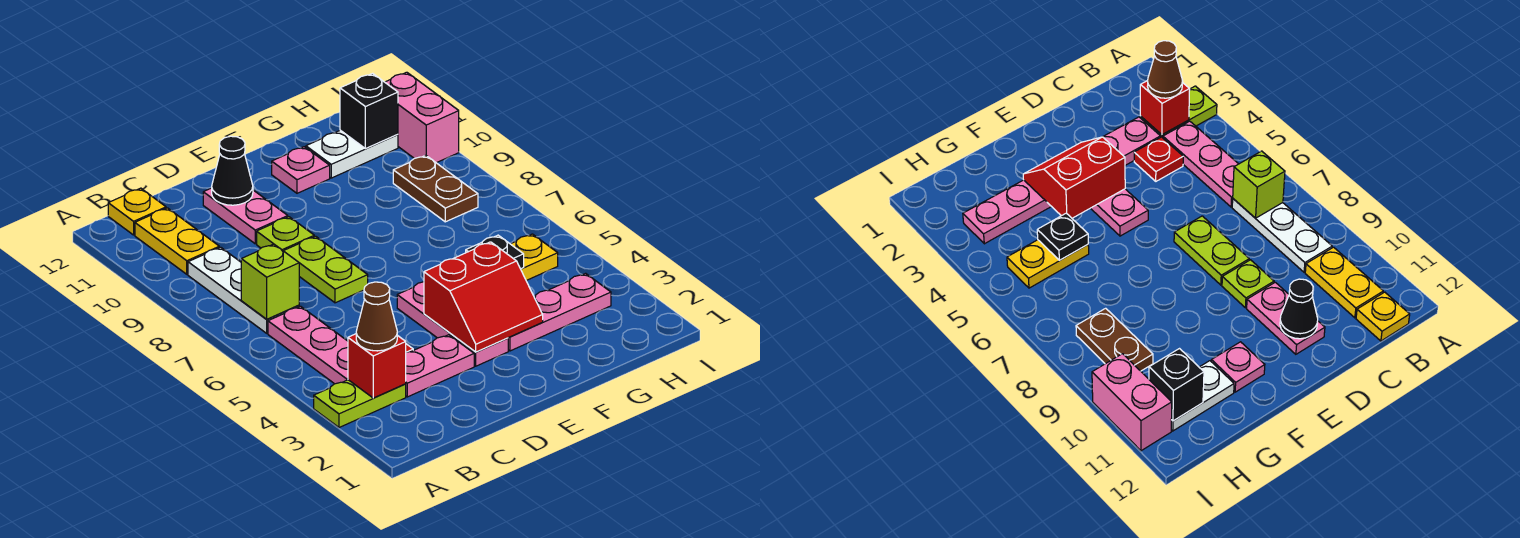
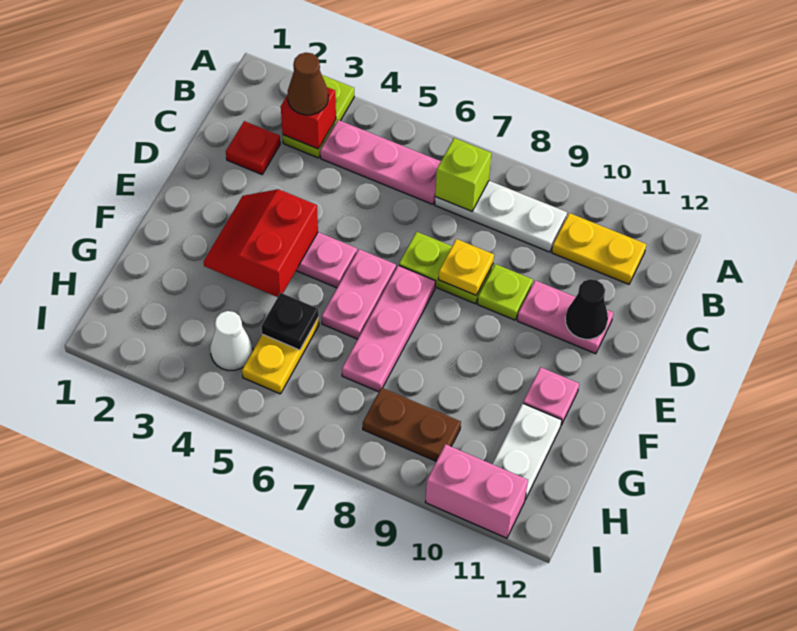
yellow 1x1 plate [108,188,166,235] -> yellow 1x1 plate moved to [438,239,494,295]
pink 1x2 plate [406,335,474,397] -> pink 1x2 plate moved to [322,249,396,339]
red 1x1 plate [1134,137,1183,181] -> red 1x1 plate moved to [226,121,280,174]
pink 1x3 plate [508,273,611,351] -> pink 1x3 plate moved to [342,265,436,392]
none -> white 1x1 cone [210,311,253,371]
black 1x1 brick [340,73,398,149] -> none

